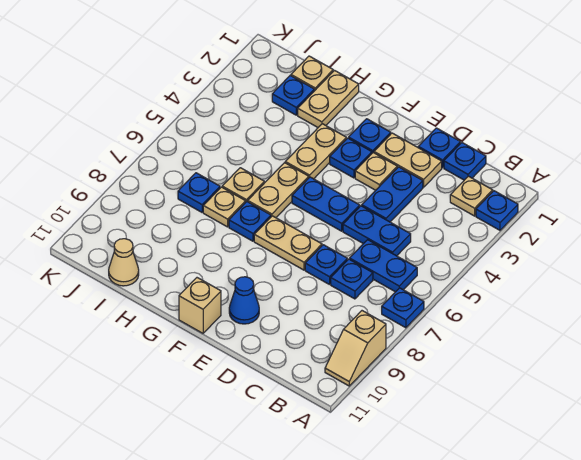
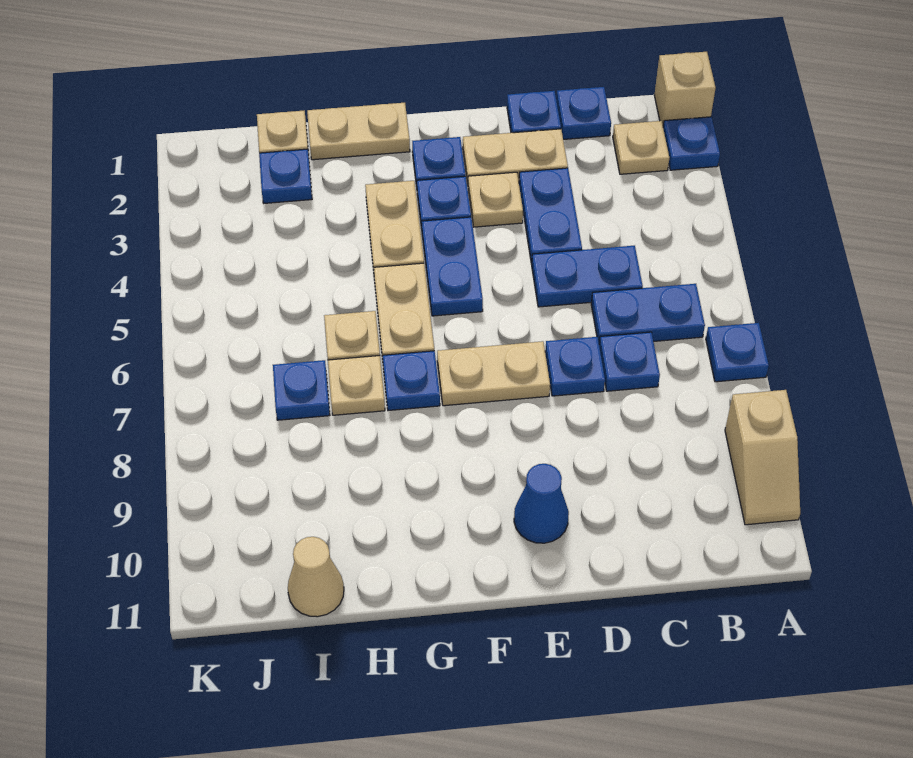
blue 1x2 plate [292,177,360,231] -> blue 1x2 plate turned to [422,217,483,316]
tan 1x1 brick [179,278,221,333] -> tan 1x1 brick moved to [654,52,716,125]
tan 1x2 plate [298,71,359,127] -> tan 1x2 plate turned to [307,103,410,160]

